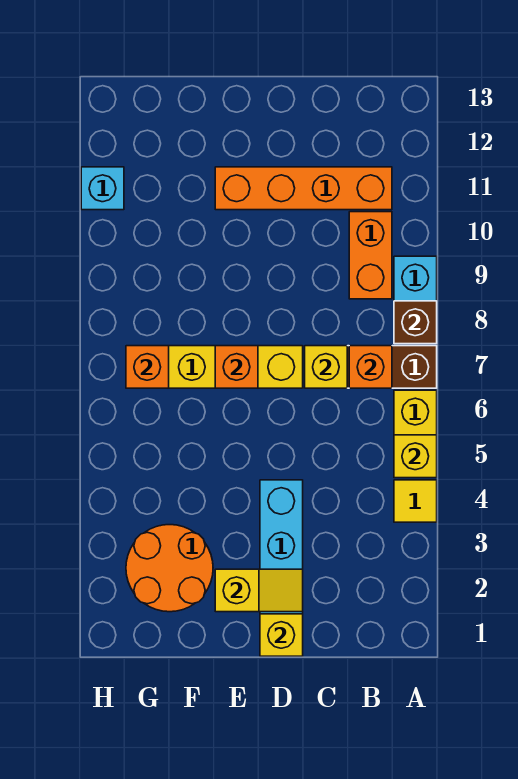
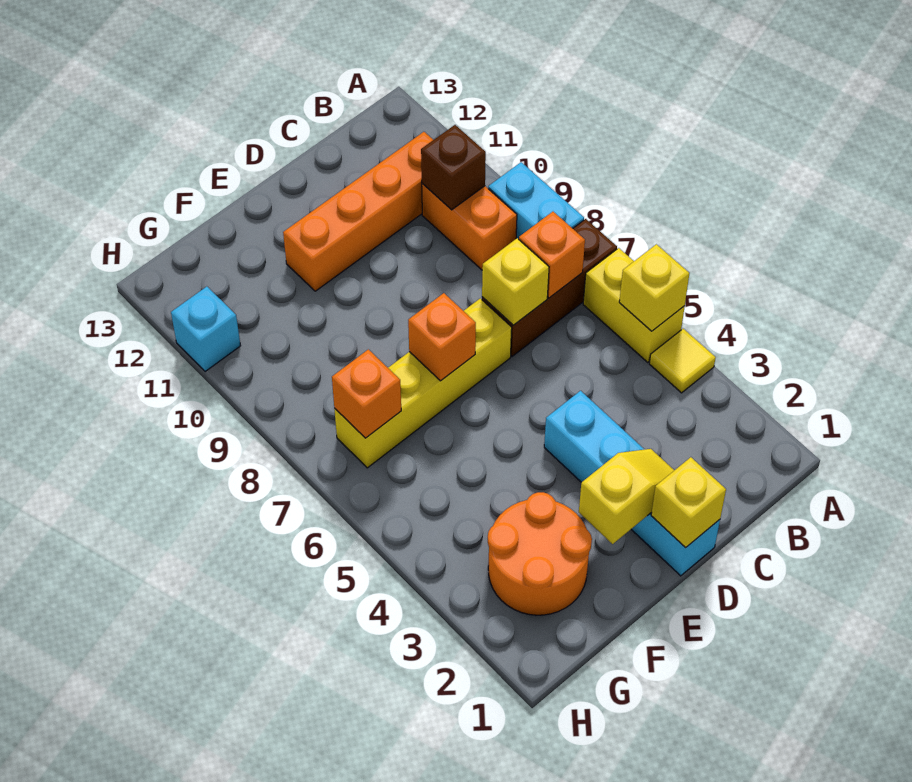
brown 1x1 brick [394,301,437,344] -> brown 1x1 brick moved to [421,125,486,210]

